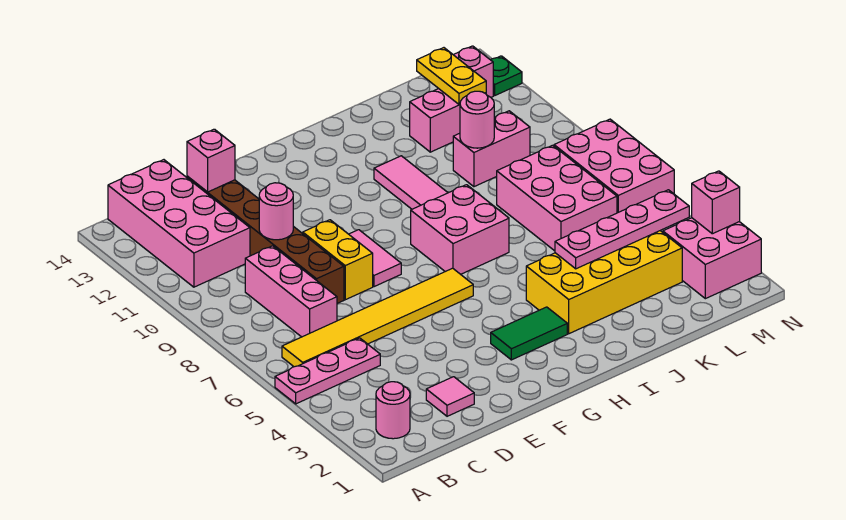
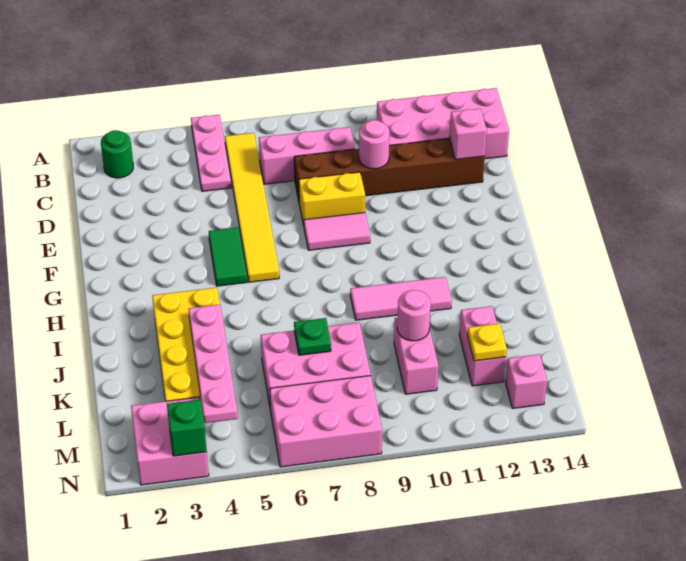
pink 1x1 round brick [376,382,410,439] -> green 1x1 round brick [101,130,133,178]
pink 1x1 tile [426,377,474,416] -> none
green 1x2 tile [491,307,567,360] -> green 1x2 tile moved to [209,227,247,286]
pink 2x2 brick [411,185,509,274] -> none
yellow 1x2 plate [417,48,486,105] -> yellow 1x1 plate [468,324,507,361]
pink 1x1 brick [692,171,740,234] -> green 1x1 brick [167,400,207,456]
green 1x1 plate [491,56,522,95] -> green 1x1 plate moved to [294,318,331,355]

